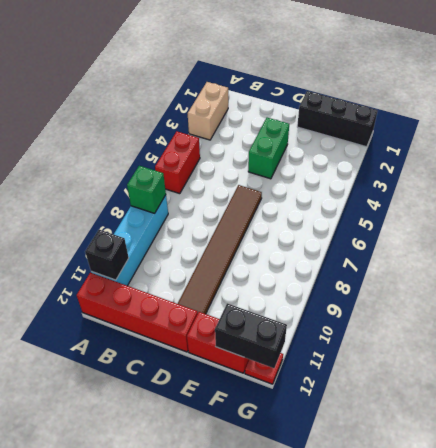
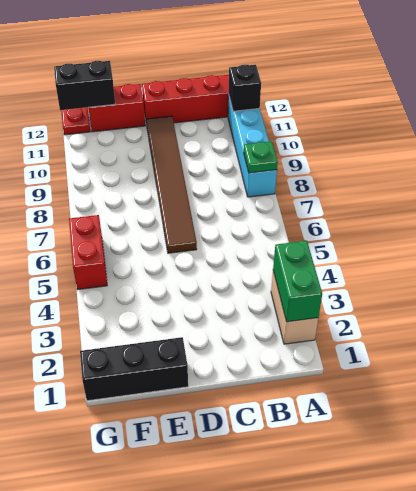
red 1x2 brick [155,131,200,194] -> red 1x2 brick moved to [69,215,107,290]
green 1x1 brick [127,166,166,213] -> green 1x1 plate [244,141,278,173]
green 1x2 brick [248,118,289,179] -> green 1x2 brick moved to [273,241,322,322]

